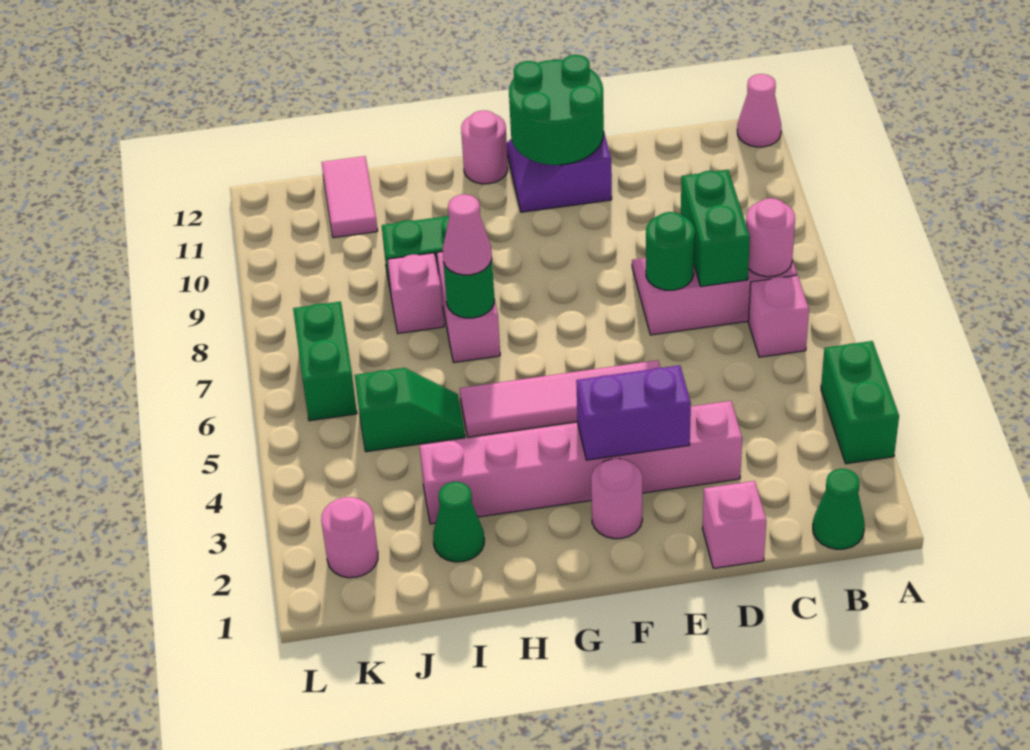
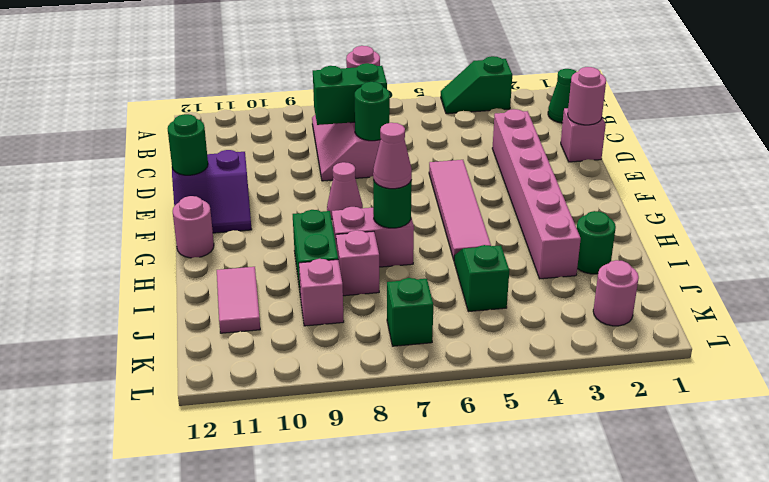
green 1x2 brick [821,341,899,464] -> green 1x2 slope [441,56,512,114]
pink 1x1 cone [737,74,781,147] -> pink 1x1 cone moved to [327,162,363,219]
pink 1x1 brick [748,275,809,357] -> pink 1x1 brick moved to [299,259,344,326]
purple 1x2 brick [576,365,691,460] -> none
green 2x2 round brick [509,55,604,165] -> green 1x1 round brick [168,114,208,175]
pink 1x1 round brick [591,459,642,539] -> pink 1x1 round brick moved to [568,67,606,125]
green 1x1 cone [433,482,484,562] -> green 1x1 round brick [577,211,616,274]
pink 1x2 tile [322,156,378,238] -> pink 1x2 tile turned to [217,267,260,333]
green 1x2 brick [293,302,357,421] -> green 1x1 brick [387,278,433,346]

